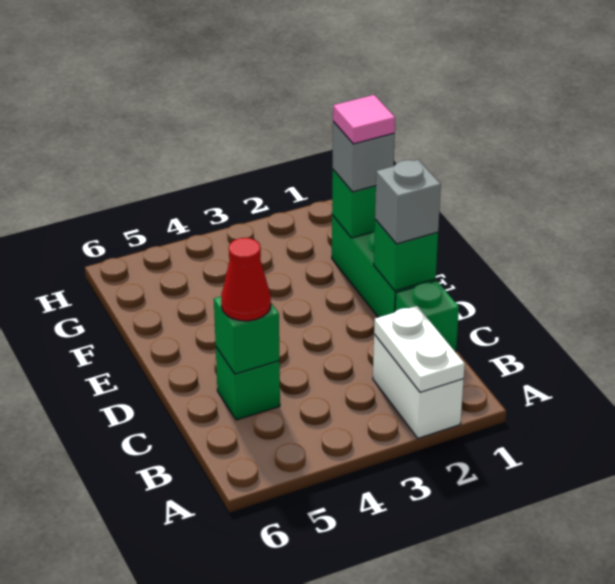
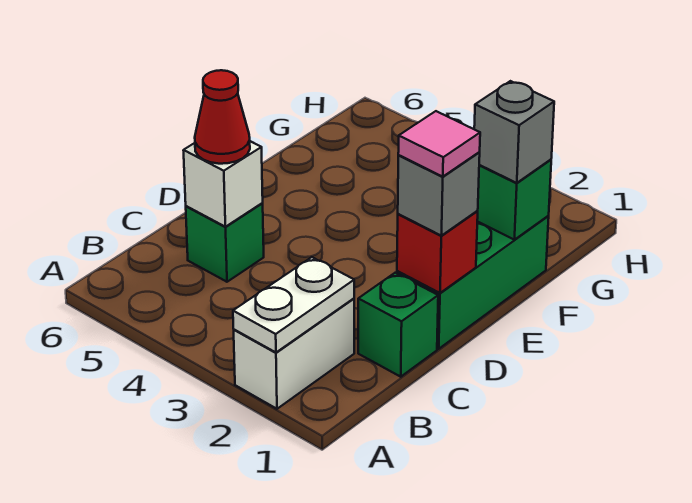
green 1x1 brick [214,297,279,374] -> white 1x1 brick [183,141,263,227]
green 1x1 brick [374,220,438,291] -> red 1x1 brick [397,211,478,293]
pink 1x1 tile [333,95,395,144] -> pink 1x1 tile moved to [398,111,480,177]

